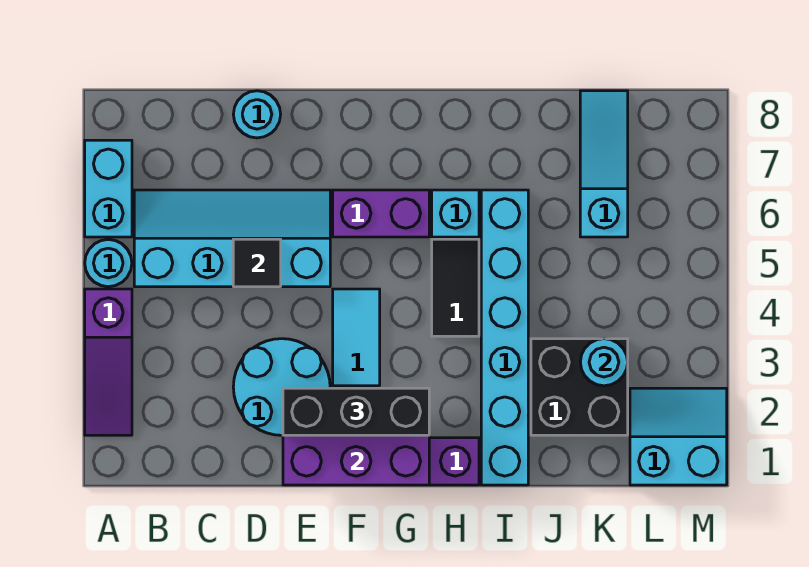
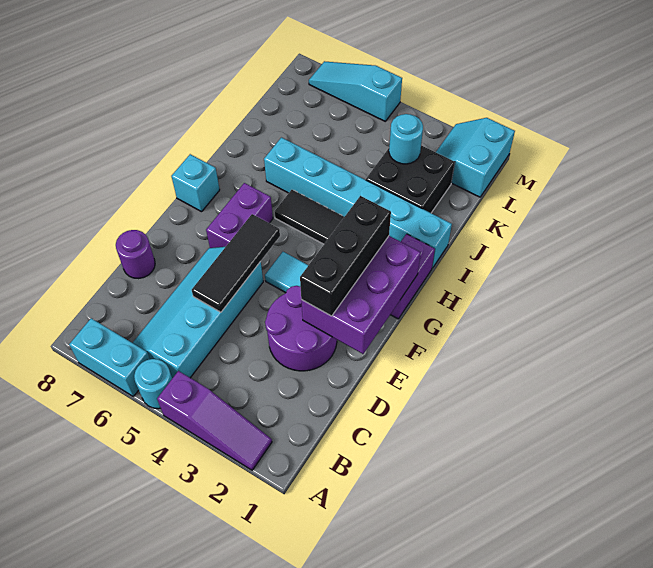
cyan 2x2 round brick [233,339,330,435] -> purple 2x2 round brick [265,286,337,371]
black 1x1 tile [233,239,281,287] -> black 1x3 tile [192,214,280,312]
cyan 1x1 round brick [233,91,281,138] -> purple 1x1 round brick [116,230,155,279]
cyan 1x1 brick [432,190,479,237] -> cyan 1x1 brick moved to [171,154,220,212]
cyan 1x3 slope [580,91,628,237] -> cyan 1x3 slope moved to [309,61,402,121]

